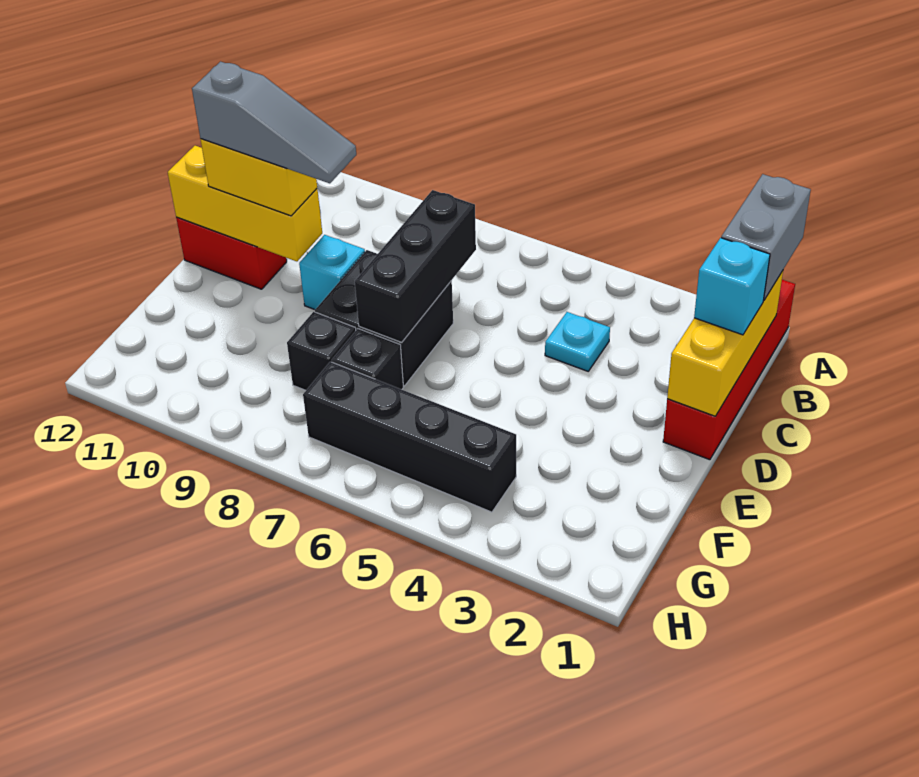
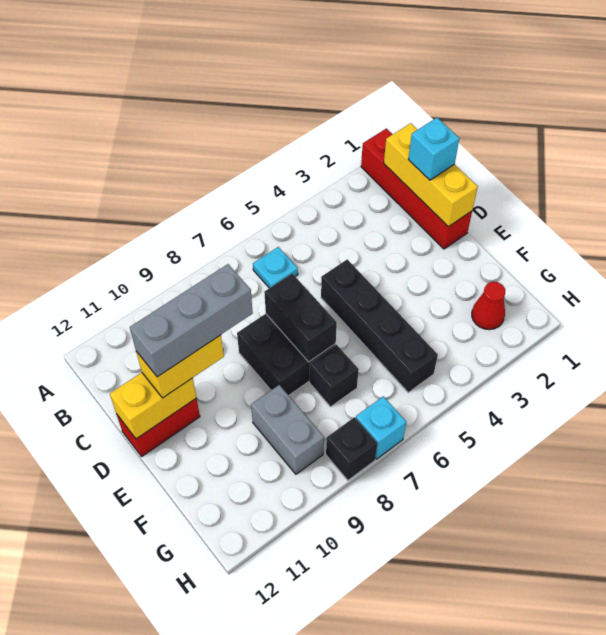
grey 1x2 brick [721,174,811,301] -> grey 1x2 brick moved to [251,385,324,474]
cyan 1x1 plate [545,312,610,371] -> cyan 1x1 plate moved to [253,247,298,288]
black 1x3 brick [355,190,476,342] -> black 1x2 brick [264,274,337,362]
cyan 1x1 brick [299,235,365,310] -> cyan 1x1 brick moved to [356,396,406,459]
grey 1x3 slope [192,62,356,183] -> grey 1x3 brick [130,264,253,377]
yellow 1x3 brick [168,146,322,261] -> yellow 1x2 brick [110,373,196,439]
black 1x1 brick [287,312,356,390] -> black 1x1 brick moved to [326,417,377,480]
none -> red 1x1 cone [472,282,505,330]
black 1x4 brick [303,362,516,512] -> black 1x4 brick turned to [321,259,438,392]

